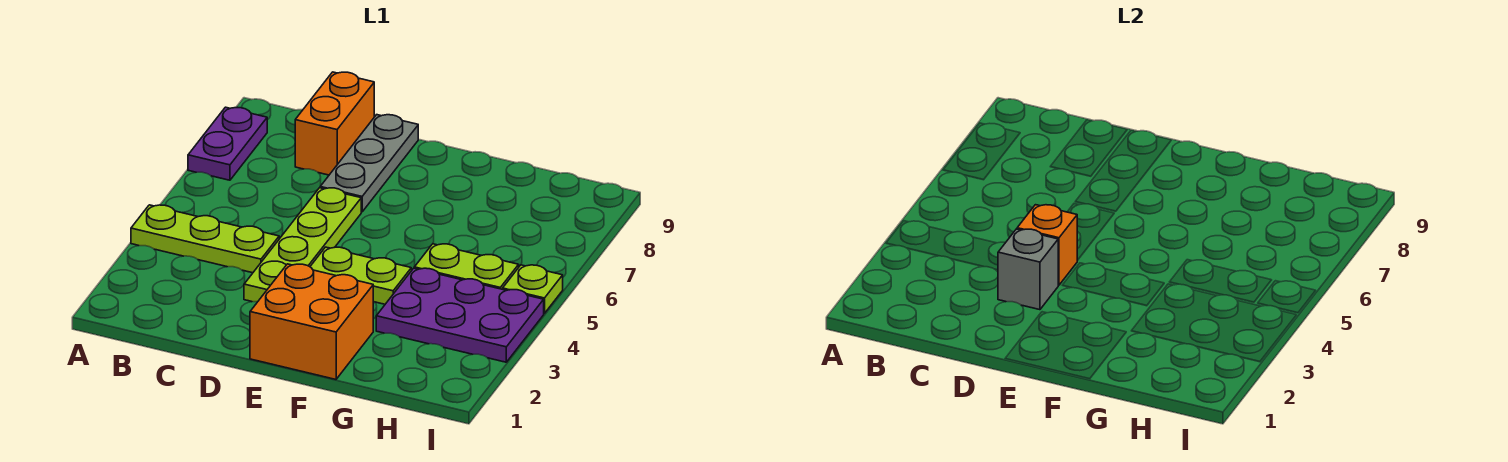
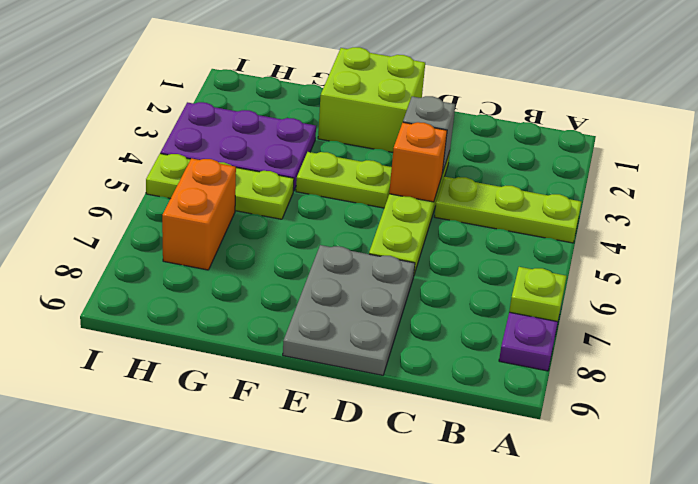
none -> lime 1x1 plate [509,267,567,322]
orange 1x2 brick [295,72,374,175] -> orange 1x2 brick moved to [162,158,236,270]
grey 1x3 plate [320,115,418,212] -> grey 2x3 plate [283,245,415,375]
orange 2x2 brick [250,264,373,379] -> lime 2x2 brick [318,47,425,152]

